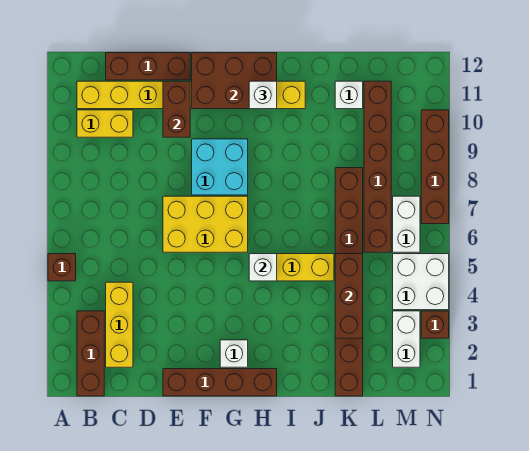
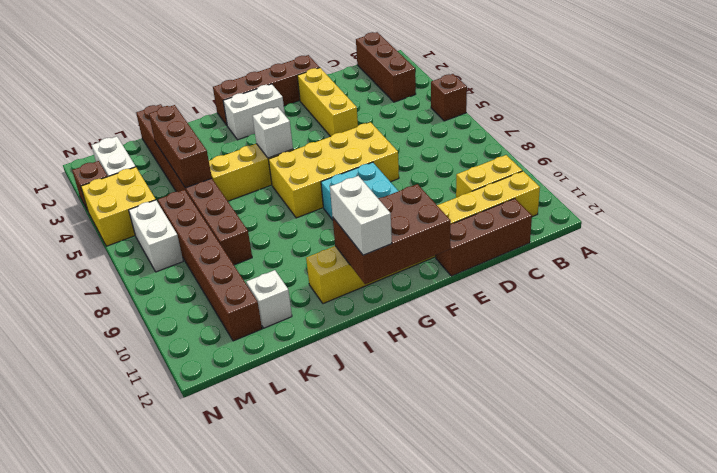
yellow 1x3 brick [106,282,133,367] -> yellow 1x3 brick moved to [297,68,358,137]
yellow 2x3 brick [163,196,248,252] -> yellow 2x4 brick [268,122,399,218]
brown 1x2 brick [163,81,190,137] -> none
white 1x1 brick [220,340,248,367] -> white 1x2 brick [223,84,285,140]
white 1x1 brick [249,81,277,109] -> white 1x2 brick [330,176,392,255]
white 2x2 brick [393,254,449,310] -> yellow 2x2 brick [81,167,156,246]
brown 1x4 brick [421,110,449,224] -> none

